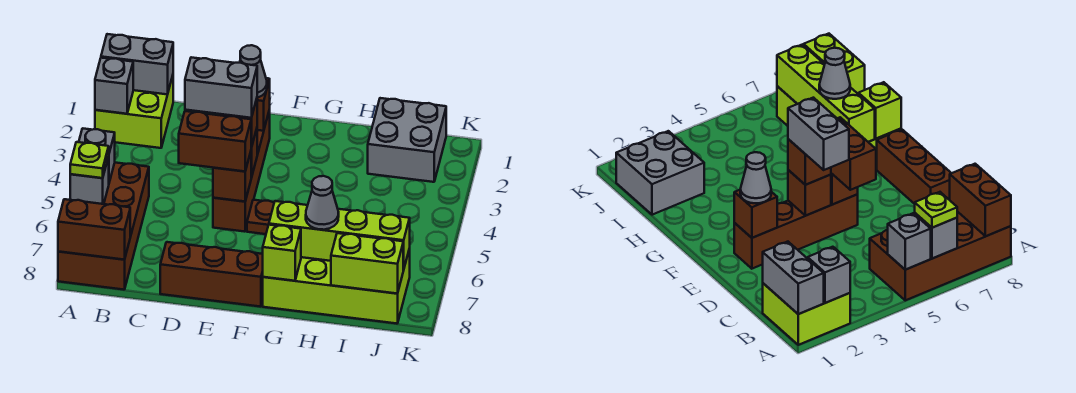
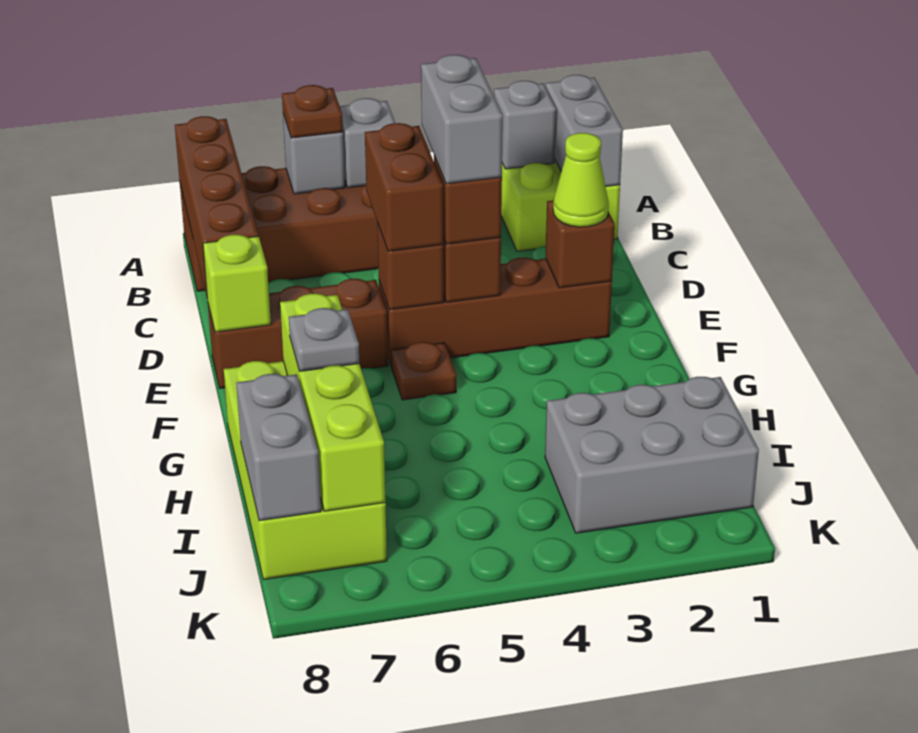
lime 1x1 plate [70,142,109,178] -> brown 1x1 plate [282,85,343,138]
brown 1x2 brick [58,199,130,260] -> brown 1x4 brick [175,116,258,296]
brown 1x3 brick [160,242,263,307] -> brown 1x3 brick turned to [208,279,388,388]
grey 1x1 cone [240,45,267,98] -> lime 1x1 cone [553,133,609,227]
lime 1x1 brick [263,225,301,281] -> lime 1x1 brick moved to [203,234,271,332]
grey 1x1 cone [306,176,339,230] -> grey 1x1 plate [289,308,359,371]
grey 2x2 brick [368,98,446,182] -> grey 2x3 brick [545,377,759,533]
lime 1x2 brick [331,233,403,294] -> grey 1x2 brick [236,374,321,521]

